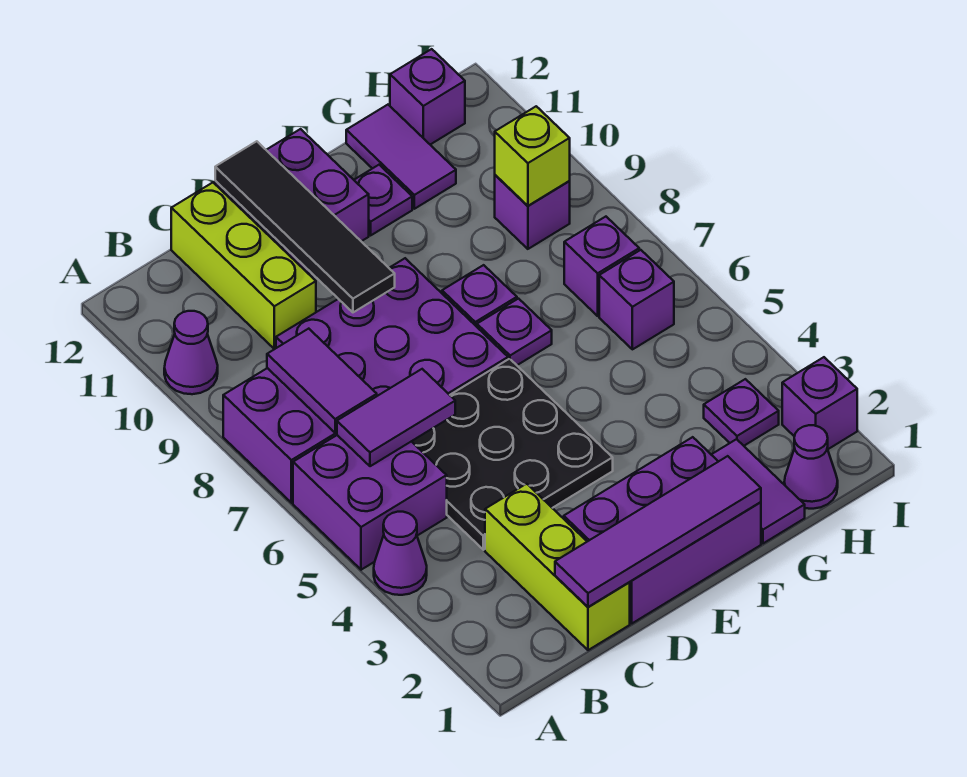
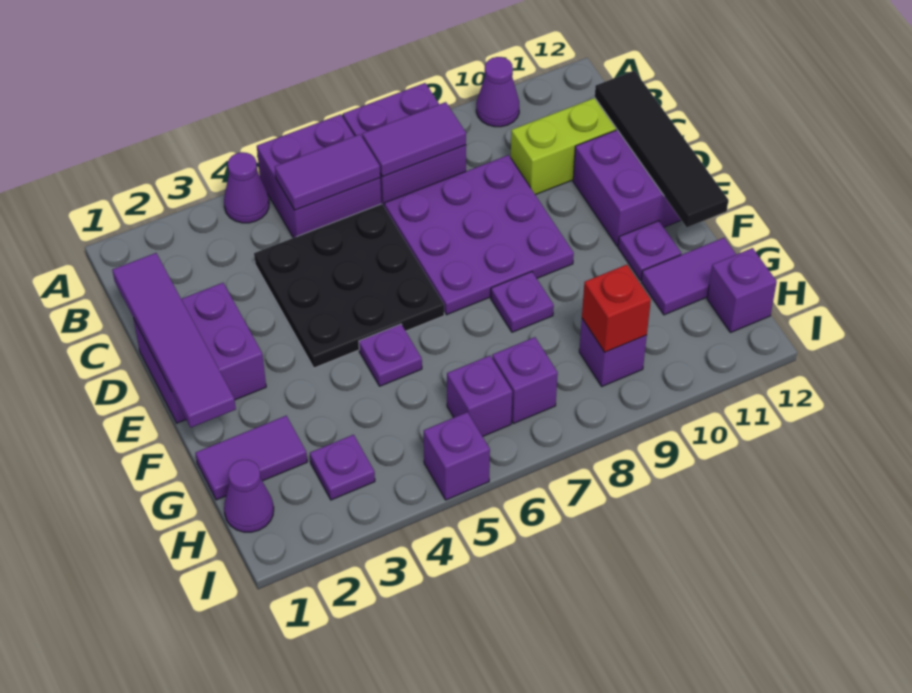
purple 1x2 tile [337,369,455,466] -> purple 1x2 tile turned to [275,134,380,210]
lime 1x3 brick [485,484,630,650] -> none
purple 2x3 brick [564,437,761,623] -> purple 2x2 brick [133,283,266,423]
black 1x4 tile [215,141,395,312] -> black 1x4 tile turned to [595,71,728,227]
purple 1x1 plate [477,299,552,365] -> purple 1x1 plate moved to [359,324,422,386]
lime 1x1 brick [495,106,570,206] -> red 1x1 brick [582,265,651,352]
purple 1x1 brick [782,357,857,449] -> purple 1x1 brick moved to [424,412,490,500]

